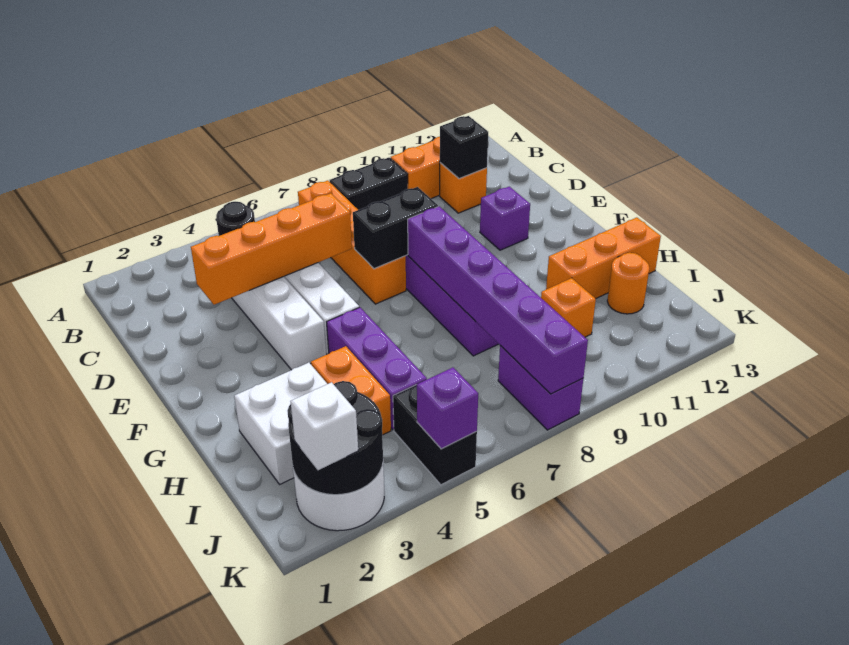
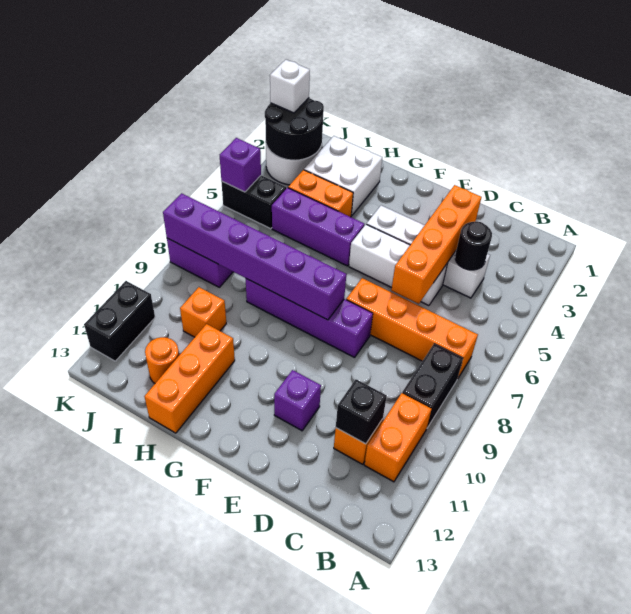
black 1x2 brick [353,187,438,269] -> black 1x2 brick moved to [84,281,155,361]

